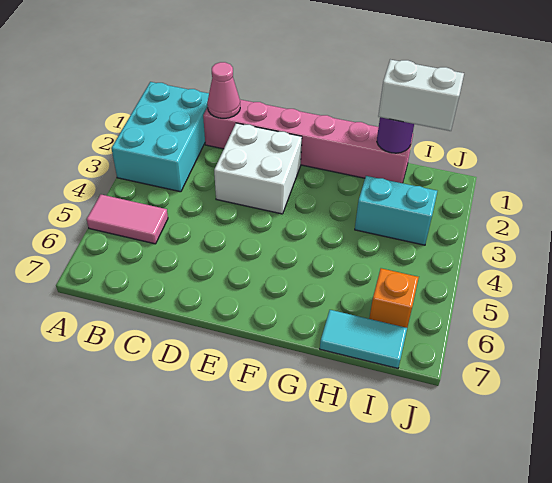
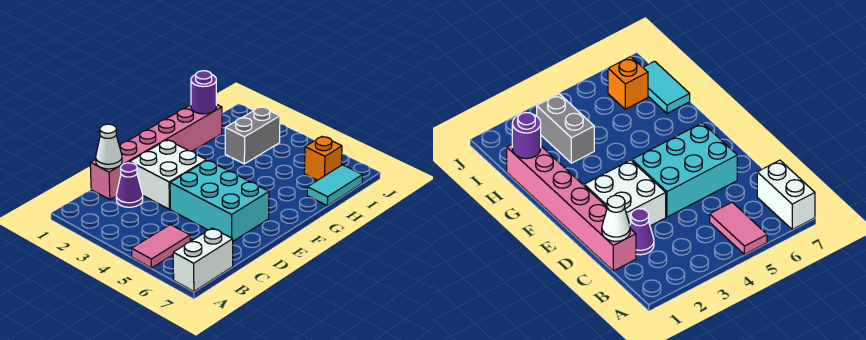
cyan 2x3 brick [111,82,209,192] -> cyan 2x3 brick moved to [170,160,269,241]
pink 1x1 cone [207,62,240,118] -> white 1x1 cone [96,124,122,169]
none -> purple 1x1 cone [116,163,143,207]
white 1x2 brick [378,60,464,131] -> white 1x2 brick moved to [173,228,233,291]
cyan 1x2 brick [355,176,437,245] -> grey 1x2 brick [225,107,280,164]

